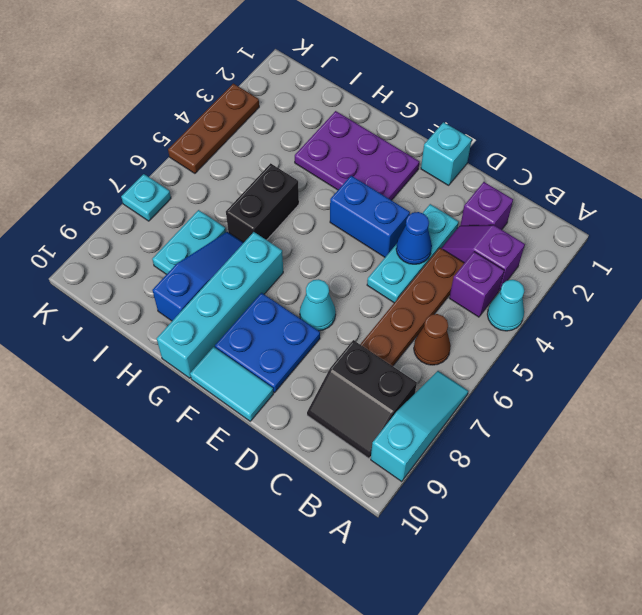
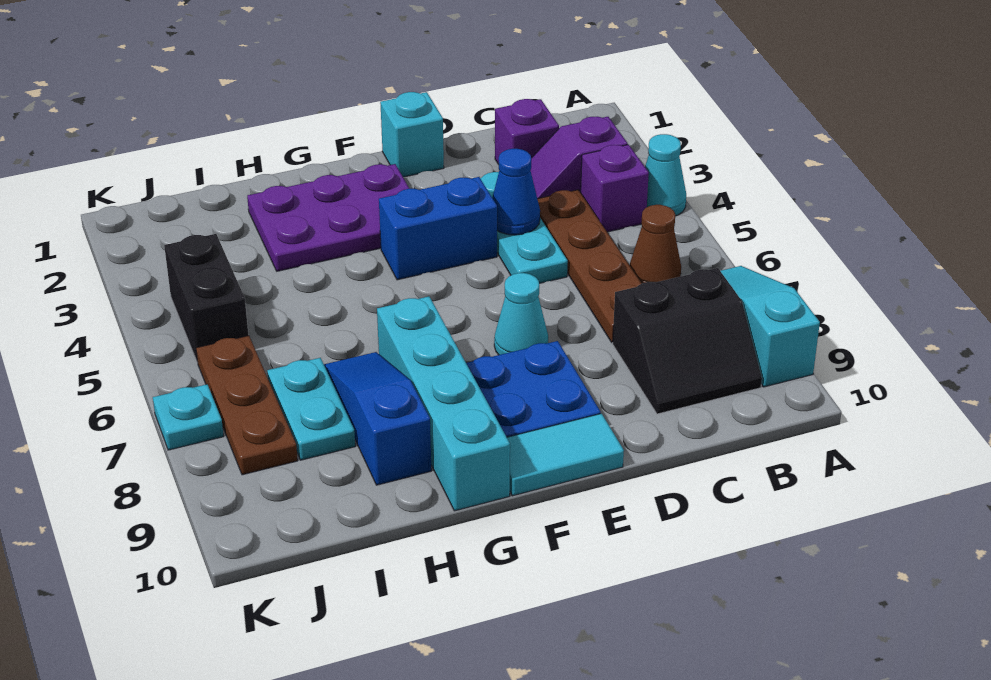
black 1x2 brick [226,163,299,242] -> black 1x2 brick moved to [164,234,249,363]
brown 1x3 plate [168,84,259,173] -> brown 1x3 plate moved to [196,336,298,475]

